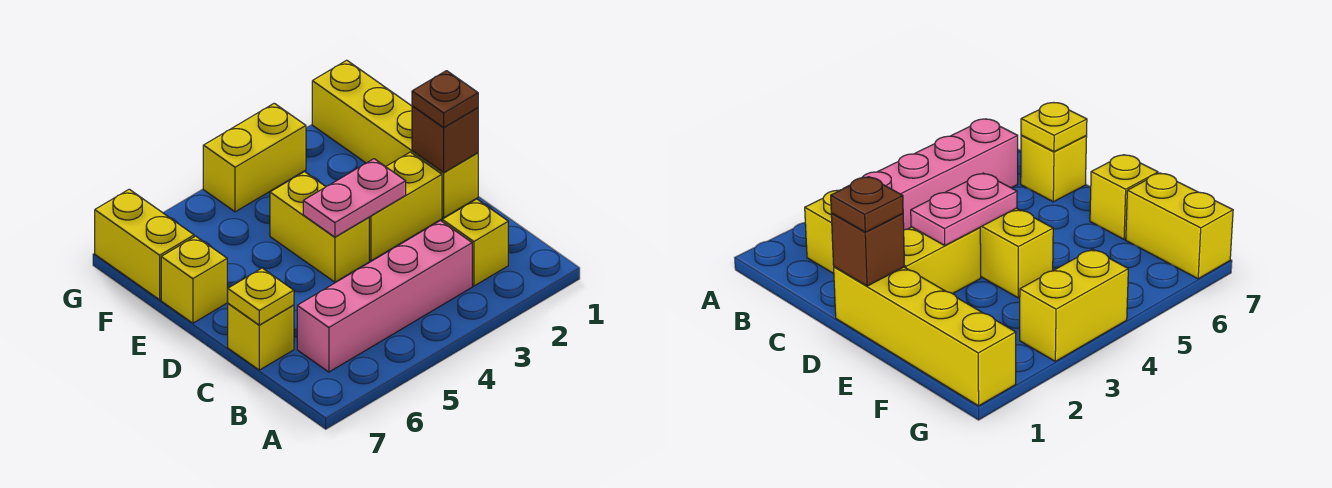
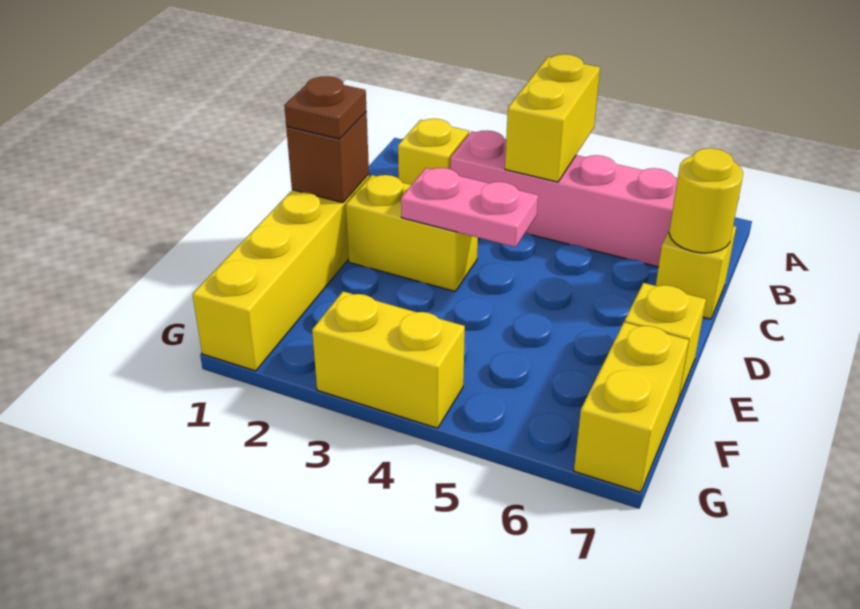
yellow 1x1 plate [227,268,294,325] -> yellow 1x1 round brick [669,148,743,253]
yellow 1x2 brick [270,172,369,282] -> yellow 1x2 brick moved to [505,54,600,182]

